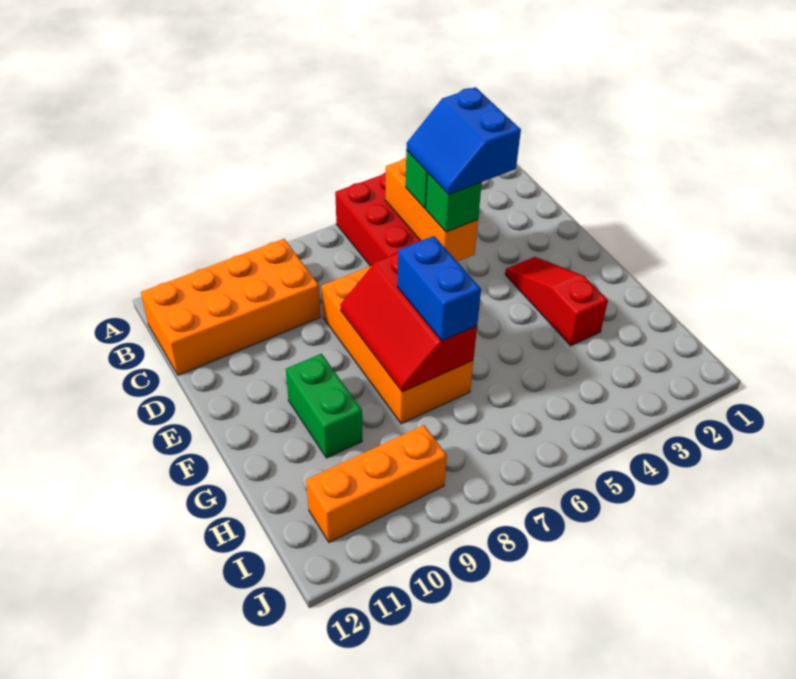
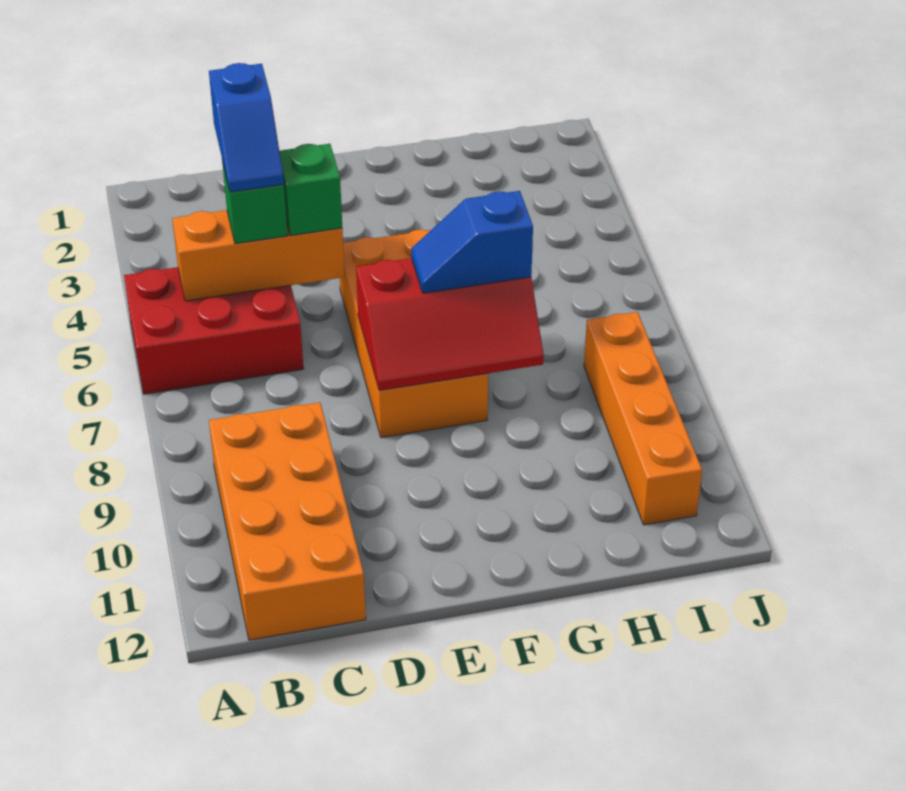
blue 2x2 slope [406,87,521,195] -> blue 1x2 slope [209,63,284,192]
orange 2x4 brick [322,266,473,424] -> orange 2x4 brick turned to [340,230,488,438]
red 1x3 slope [505,257,608,346] -> none
blue 1x2 brick [397,236,481,341] -> blue 1x2 slope [411,191,533,293]
green 1x2 brick [286,354,362,458] -> none
orange 1x3 brick [306,425,447,542] -> orange 1x4 brick [584,312,702,525]

